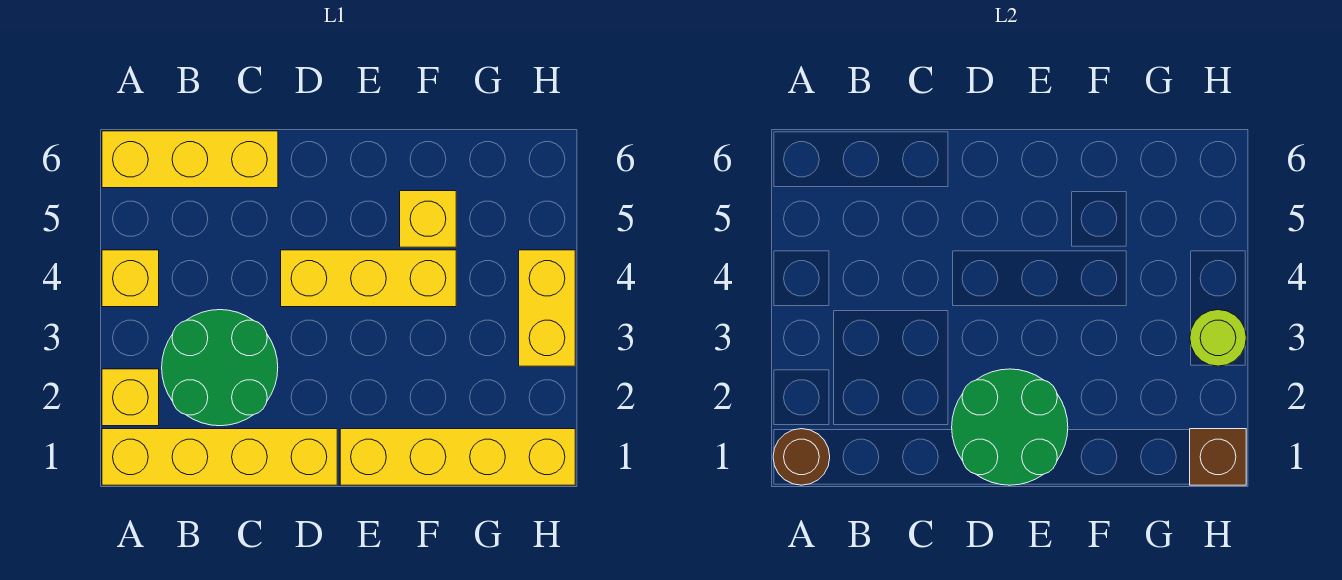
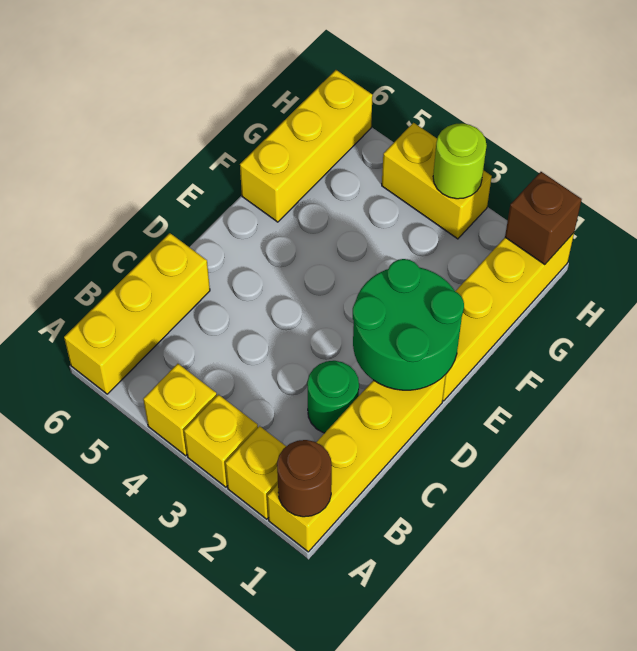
green 2x2 round brick [162,310,278,426] -> green 1x1 round brick [307,361,359,433]
yellow 1x3 brick [281,250,456,307] -> yellow 1x3 brick moved to [240,70,373,222]
yellow 1x1 brick [400,191,456,247] -> yellow 1x1 brick moved to [184,395,258,487]

